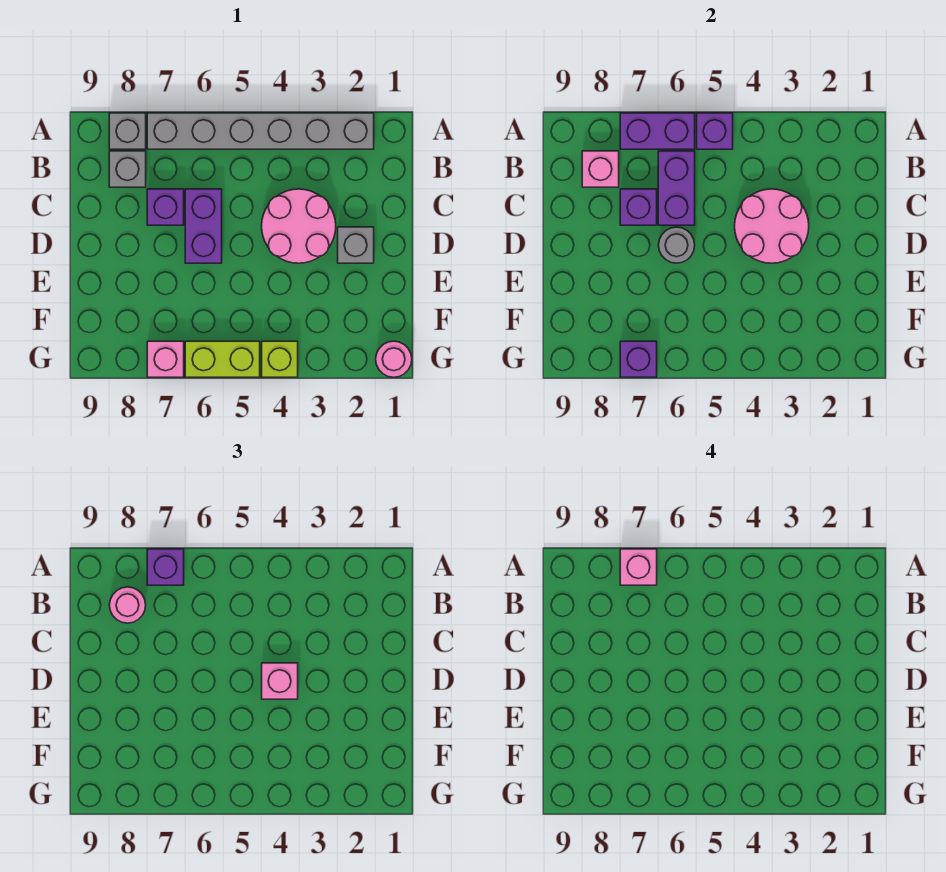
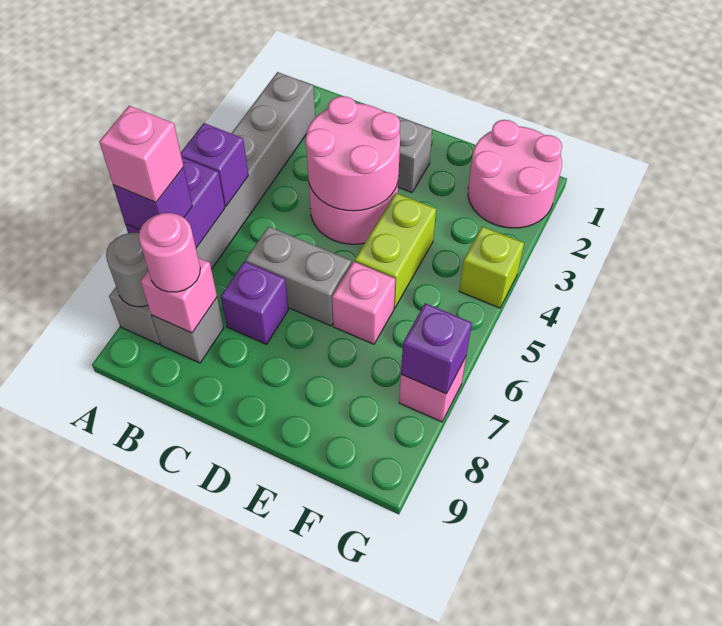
purple 1x2 brick [658,151,695,225] -> none
purple 1x2 brick [185,189,222,263] -> grey 1x2 brick [246,226,351,326]
purple 1x1 brick [620,189,657,225] -> none
pink 1x1 brick [262,663,298,699] -> pink 1x1 brick moved to [332,262,395,344]
grey 1x1 round brick [659,227,695,263] -> grey 1x1 round brick moved to [106,233,148,307]
pink 1x1 round brick [376,341,412,377] -> pink 2x2 round brick [468,120,562,228]
lime 1x2 brick [185,341,260,377] -> lime 1x2 brick moved to [355,193,436,308]

